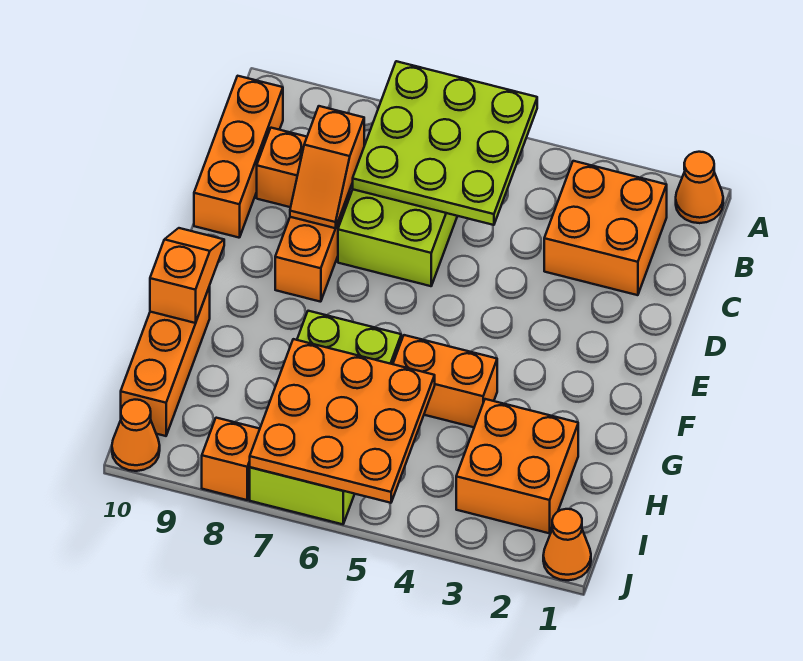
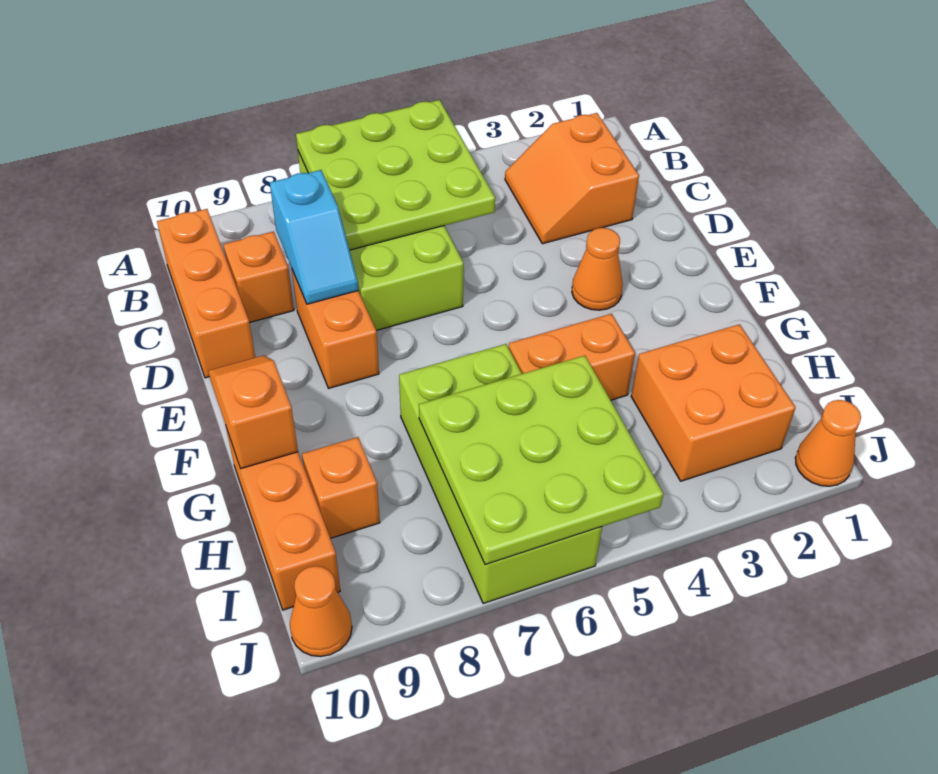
orange 1x1 cone [676,152,723,223] -> orange 1x1 cone moved to [572,228,623,310]
orange 2x2 brick [544,161,667,295] -> orange 2x2 slope [505,113,639,244]
orange 1x2 slope [290,106,364,228] -> cyan 1x2 slope [270,170,358,304]
orange 3x3 plate [250,339,435,503] -> lime 3x3 plate [419,356,664,565]
orange 1x1 brick [202,418,260,500] -> orange 1x1 brick moved to [302,437,380,538]

